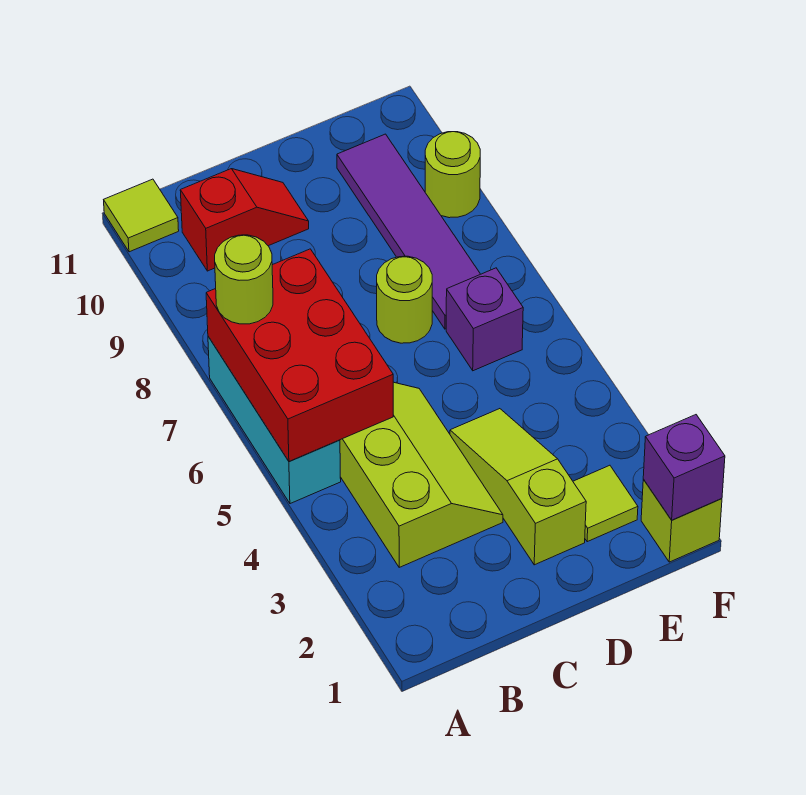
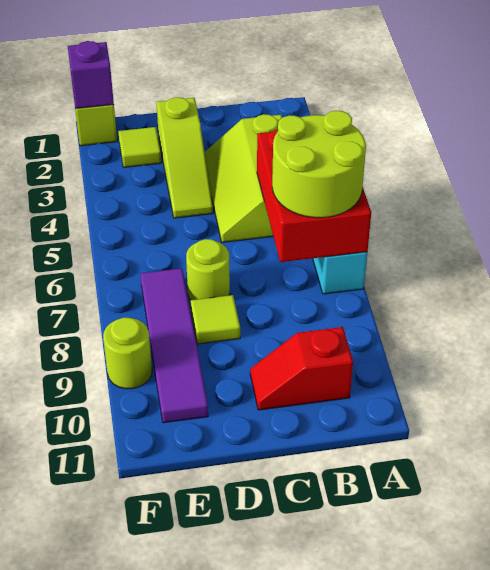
lime 1x1 round brick [215,235,273,324] -> lime 2x2 round brick [272,111,366,218]
lime 1x1 tile [104,179,179,252] -> lime 1x1 tile moved to [191,295,240,344]
purple 1x1 brick [446,268,523,371] -> none

